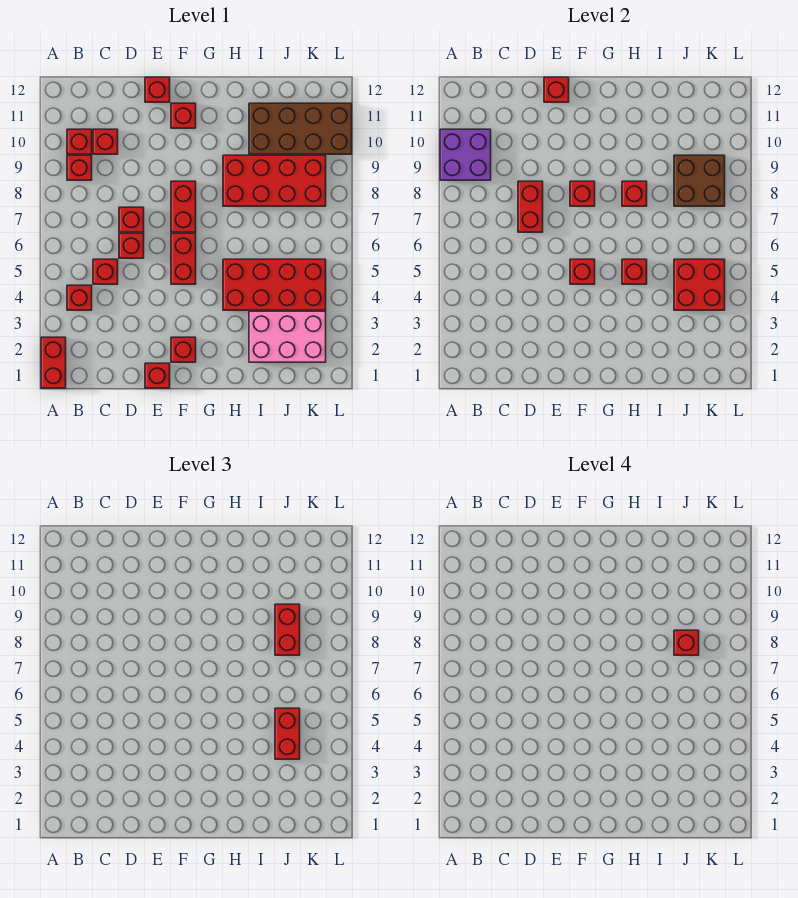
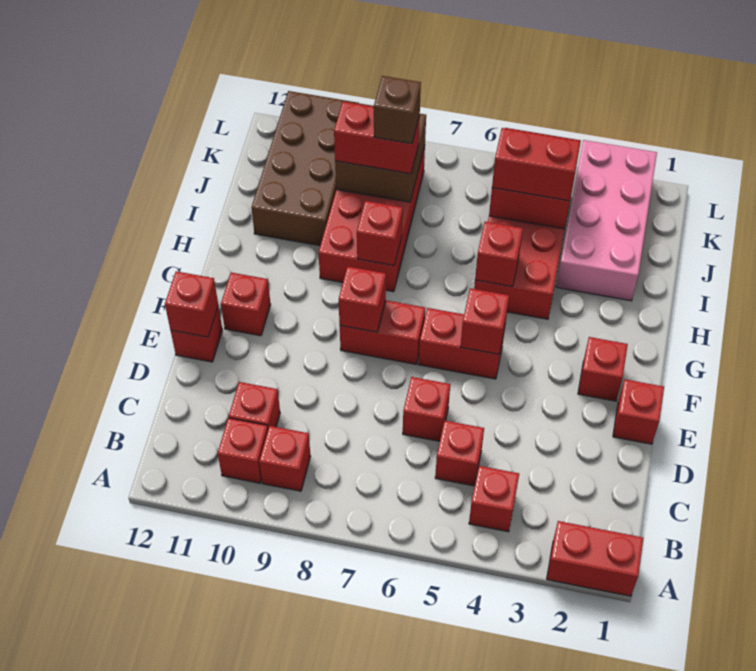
purple 2x2 brick [440,129,491,180] -> none
red 1x1 brick [119,207,144,232] -> none
red 1x2 brick [518,181,543,232] -> none
pink 2x3 brick [249,311,326,362] -> pink 2x4 brick [556,140,657,301]
red 1x1 brick [674,630,699,655] -> brown 1x1 brick [374,76,421,144]

